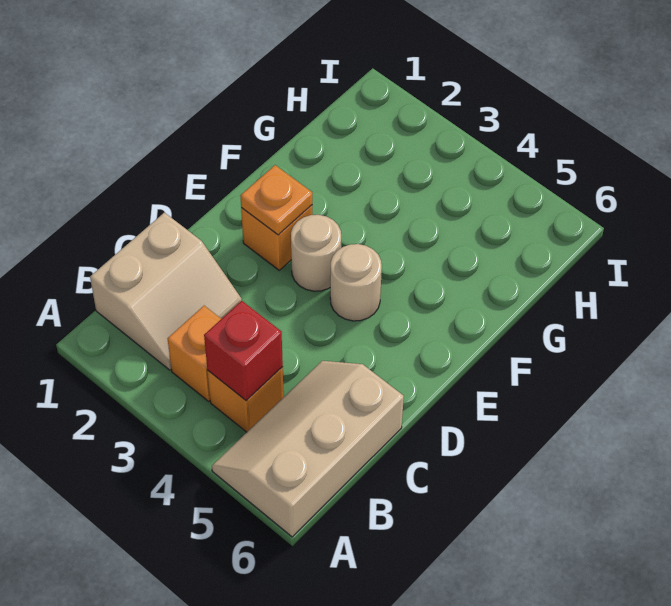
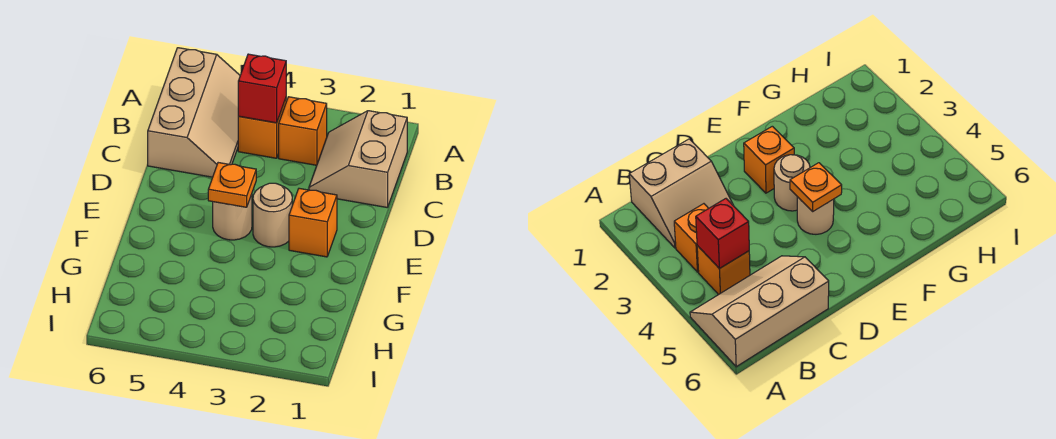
orange 1x1 plate [240,165,312,235] -> orange 1x1 plate moved to [208,163,256,207]

